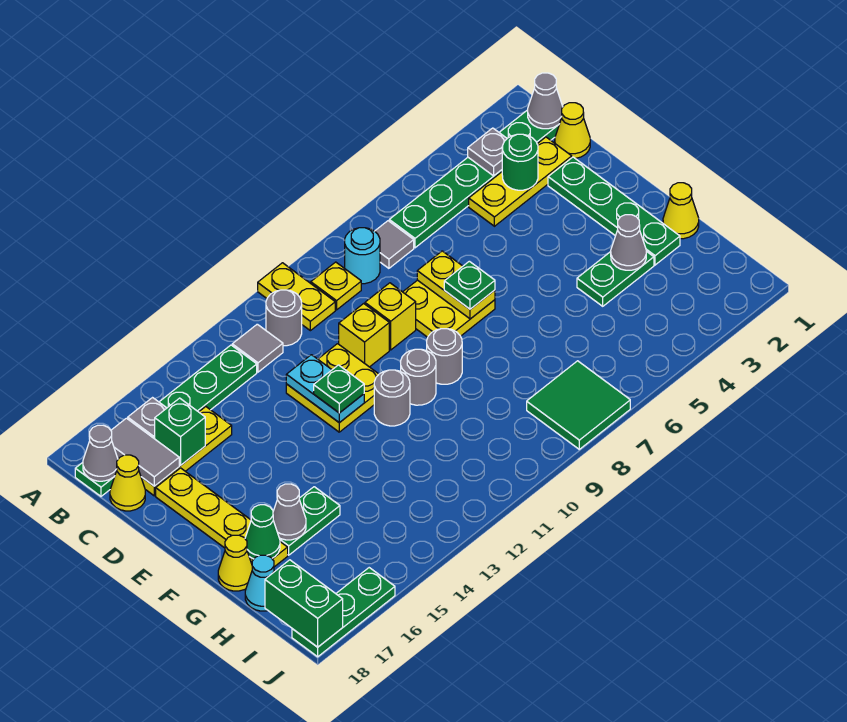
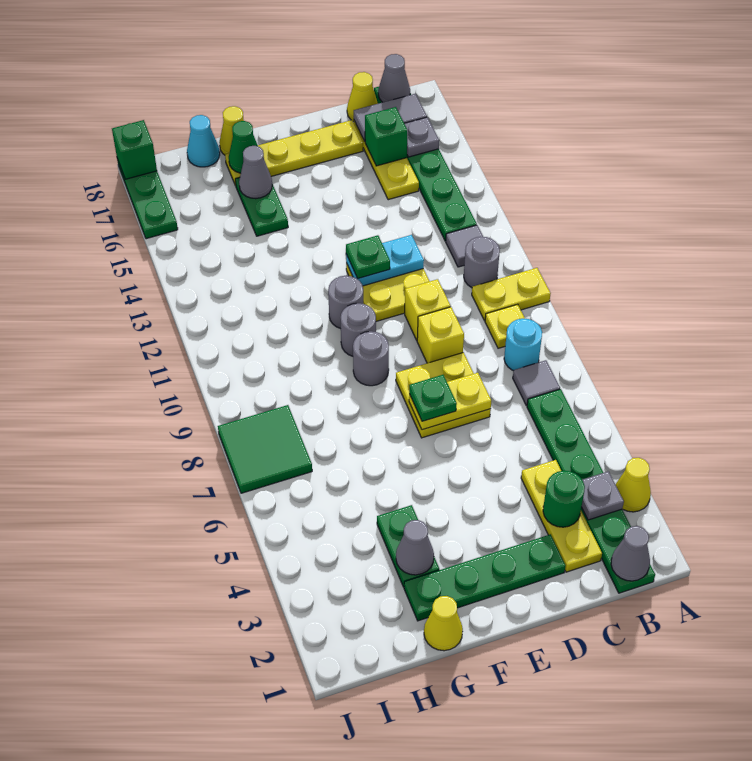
yellow 1x1 cone [555,103,590,158] -> yellow 1x1 cone moved to [616,458,651,512]
green 1x2 brick [265,560,343,647] -> green 1x1 brick [112,120,157,179]

